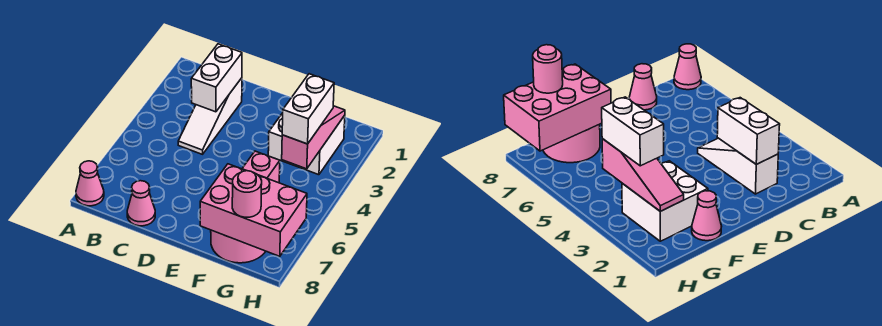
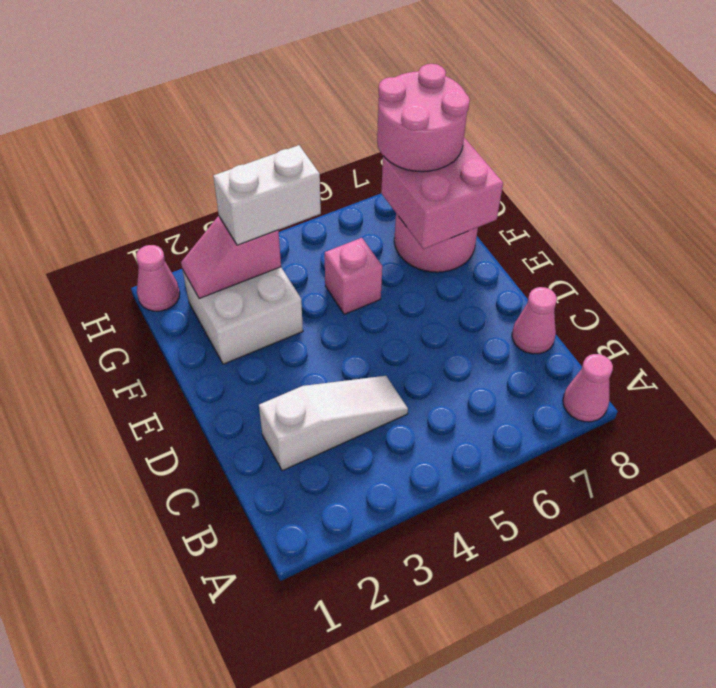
white 1x2 brick [191,44,242,112] -> none
pink 1x1 cone [692,191,722,241] -> pink 1x1 cone moved to [136,245,180,311]
pink 2x3 brick [200,164,307,256] -> pink 2x2 brick [381,137,503,249]
pink 1x3 slope [282,106,345,169] -> pink 1x2 slope [181,216,281,299]
pink 1x1 round brick [232,171,262,217] -> pink 2x2 round brick [377,64,470,172]

